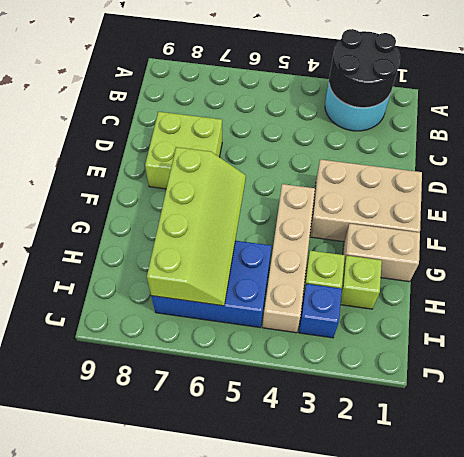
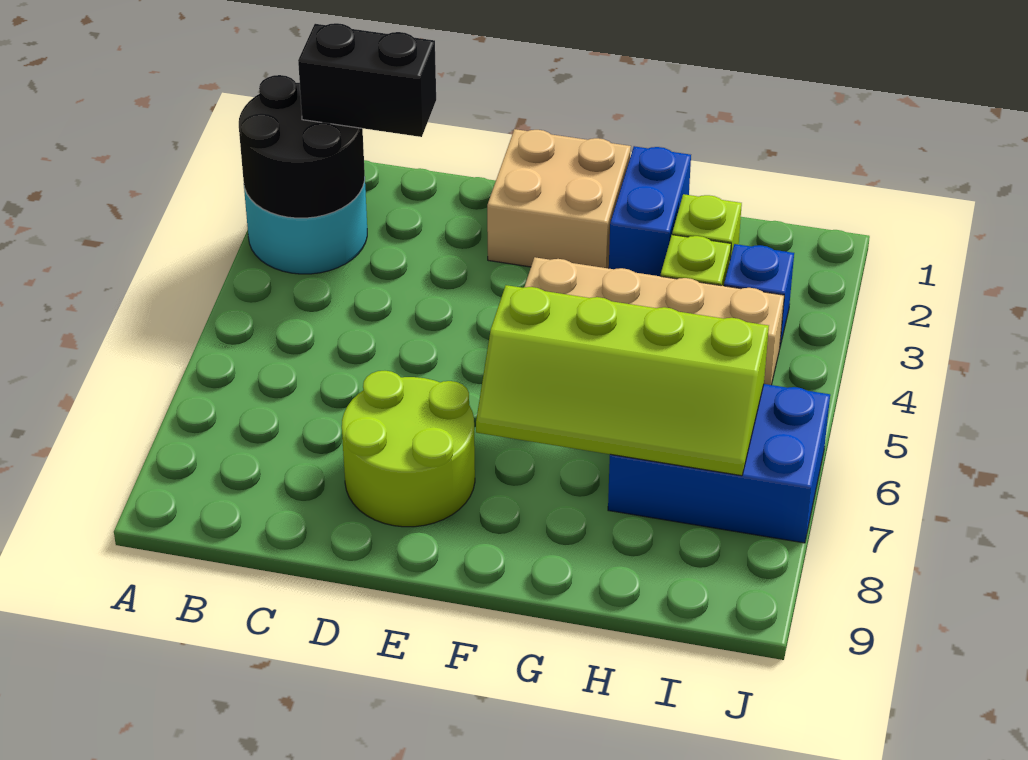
none -> black 1x2 brick [298,23,436,137]
lime 2x2 brick [145,112,222,189] -> lime 2x2 round brick [342,371,475,527]
tan 2x3 brick [310,160,422,242] -> tan 2x2 brick [487,129,631,268]
lime 2x4 slope [147,147,246,306] -> lime 2x4 slope turned to [476,285,769,476]
tan 1x2 brick [343,224,420,282] -> blue 1x2 brick [609,146,691,276]
blue 2x3 brick [151,241,271,328] -> blue 2x3 brick turned to [608,384,830,543]

